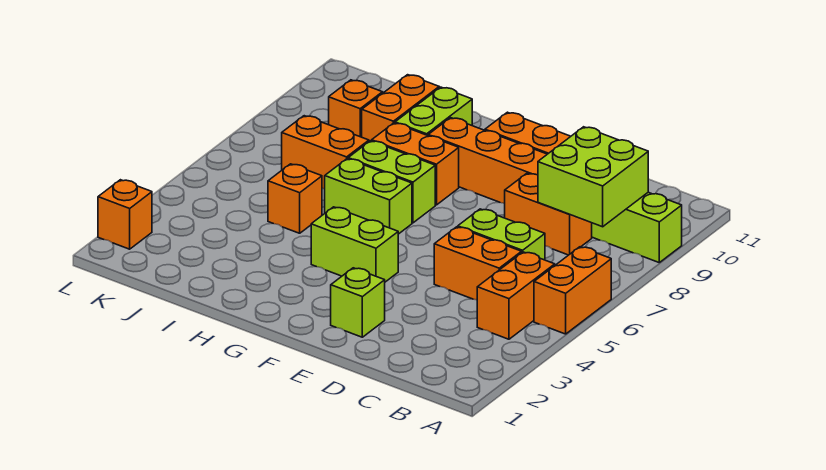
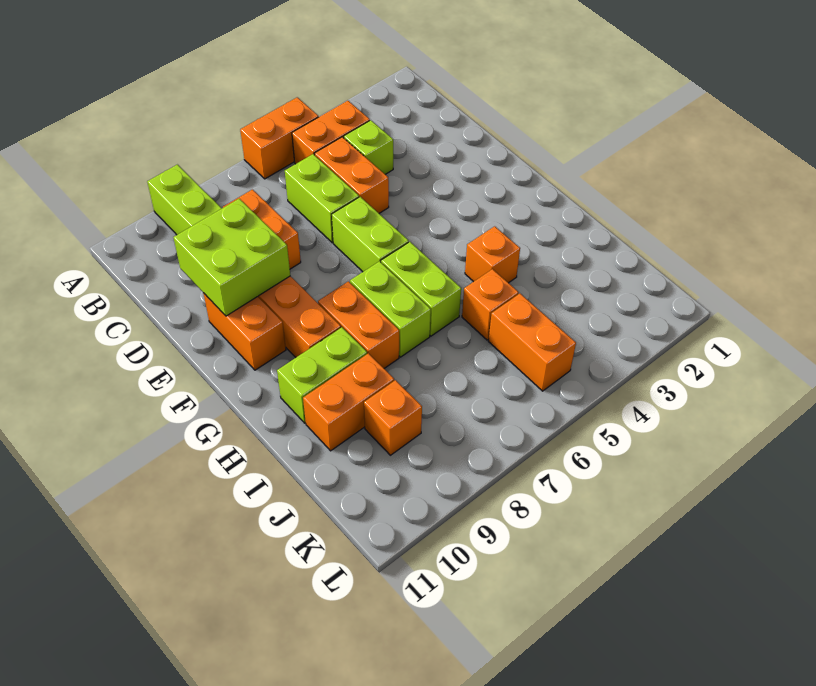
lime 2x2 brick [538,127,648,227] -> lime 2x2 brick moved to [173,199,290,316]
lime 1x1 brick [331,268,385,337] -> lime 1x1 brick moved to [344,120,393,174]
lime 1x2 brick [311,207,398,282] -> lime 1x2 brick moved to [332,197,409,272]
orange 1x2 brick [282,116,369,189] -> orange 1x2 brick moved to [489,294,576,391]
orange 1x1 brick [98,180,152,249] -> orange 1x1 brick moved to [465,226,520,283]

